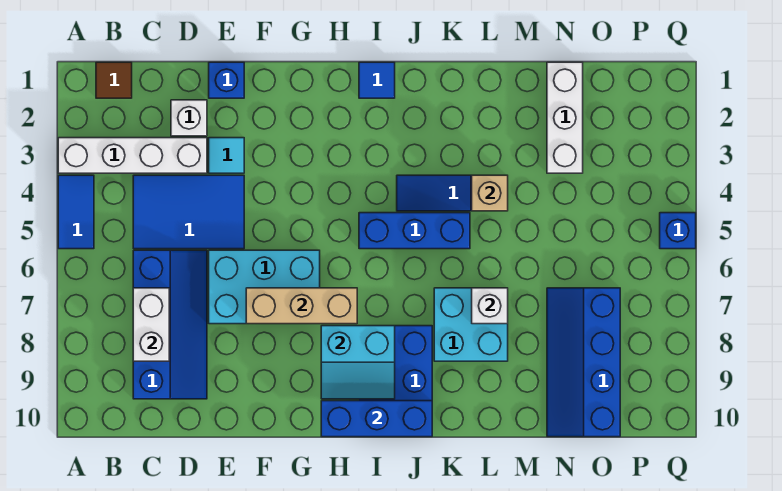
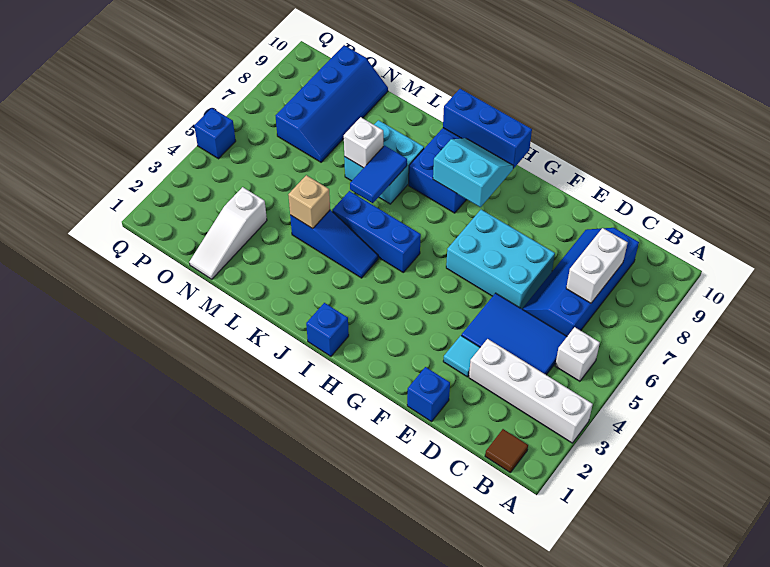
blue 1x2 tile [58,175,94,249] -> blue 1x2 tile moved to [350,146,407,203]
white 1x1 brick [171,100,207,136] -> white 1x1 brick moved to [555,327,600,381]
tan 1x3 brick [246,288,357,324] -> none
blue 1x1 tile [359,62,395,98] -> blue 1x1 brick [306,303,349,356]
white 1x3 brick [547,62,583,173] -> white 1x3 slope [189,187,267,279]

